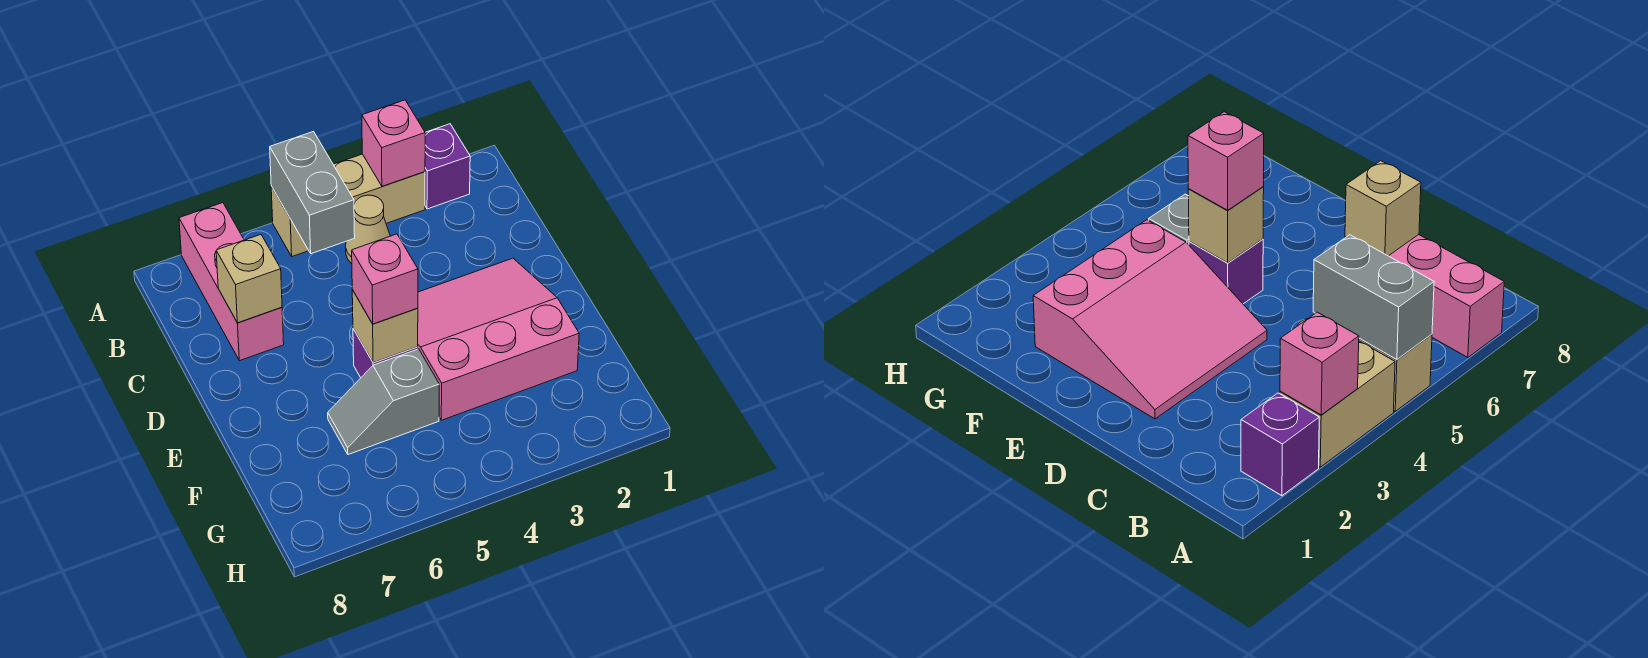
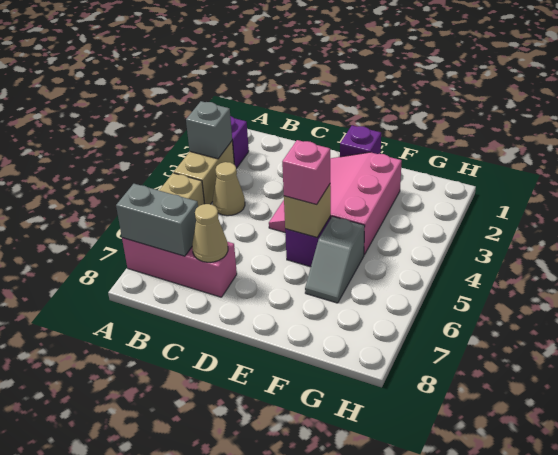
pink 1x1 brick [362,100,425,186] -> grey 1x1 brick [186,101,232,159]
grey 1x2 brick [270,132,355,254] -> grey 1x2 brick moved to [116,184,198,256]
tan 1x1 brick [216,235,282,323] -> tan 1x1 cone [192,204,228,262]
none -> purple 1x1 brick [340,125,381,157]

